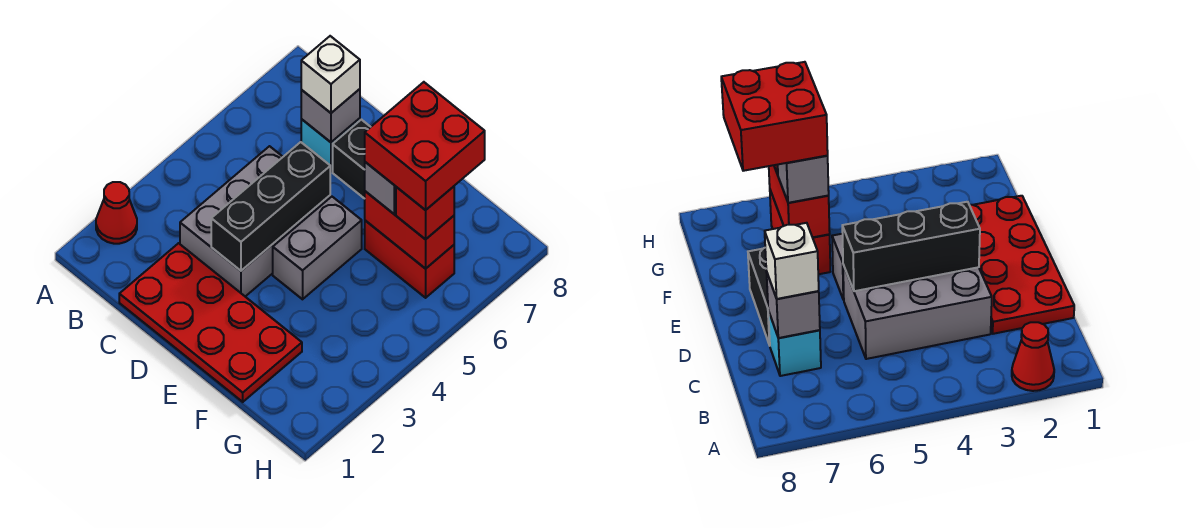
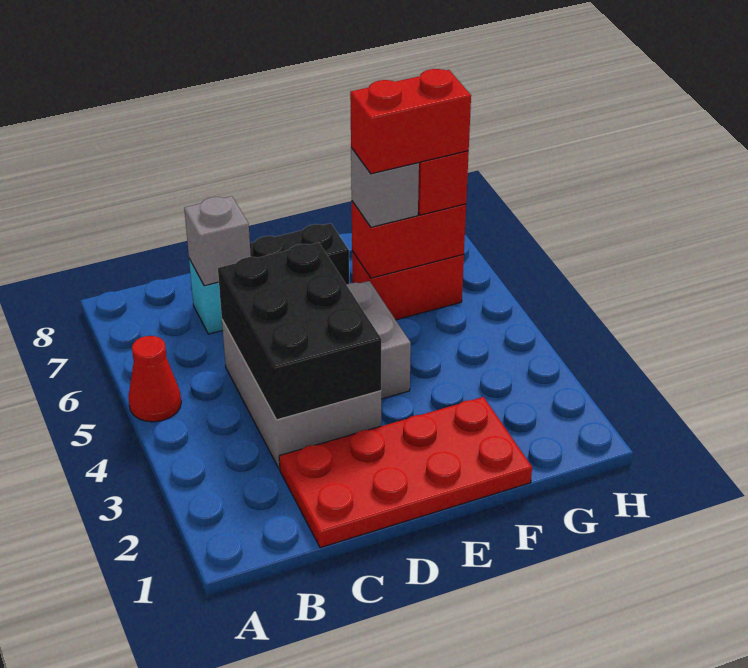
red 1x1 cone [96,182,137,244] -> red 1x1 cone moved to [128,336,181,422]
white 1x1 brick [301,36,360,113] -> none
black 1x3 brick [211,142,330,271] -> black 2x3 brick [218,243,381,420]
red 2x2 brick [365,82,485,210] -> red 1x2 brick [350,69,471,174]

